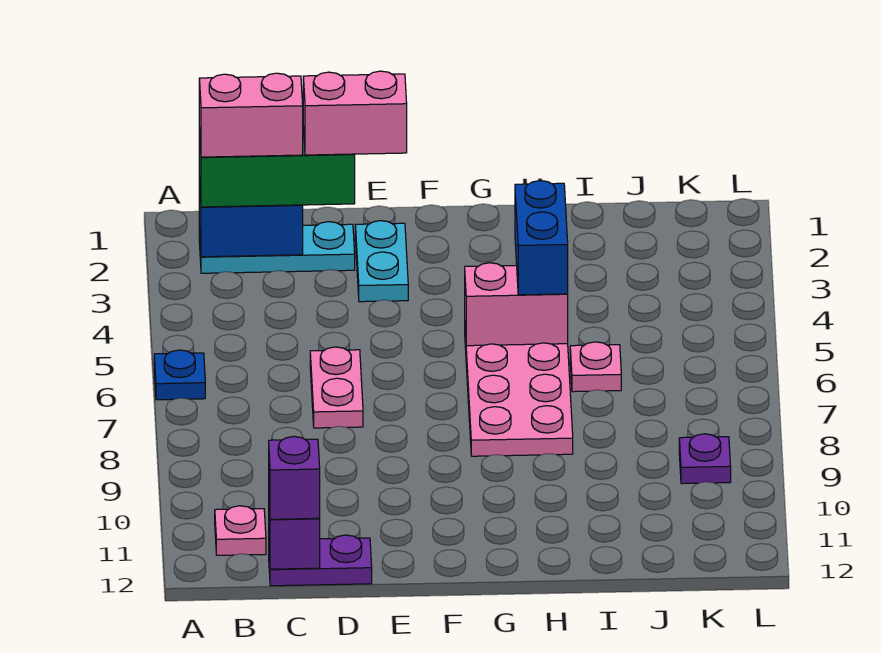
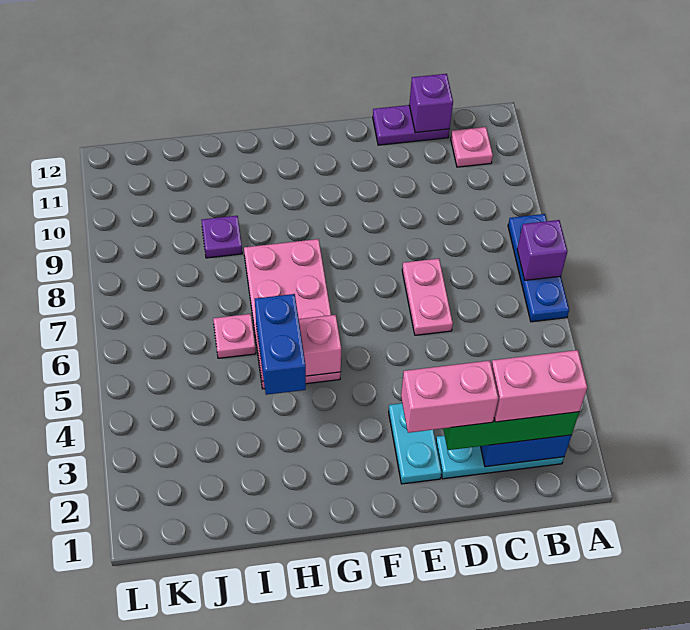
blue 1x1 plate [154,350,205,400] -> blue 1x3 plate [508,214,569,322]
purple 1x1 brick [269,436,320,519] -> purple 1x1 brick moved to [517,220,567,280]
purple 1x1 plate [679,434,731,484] -> purple 1x1 plate moved to [201,216,242,258]

